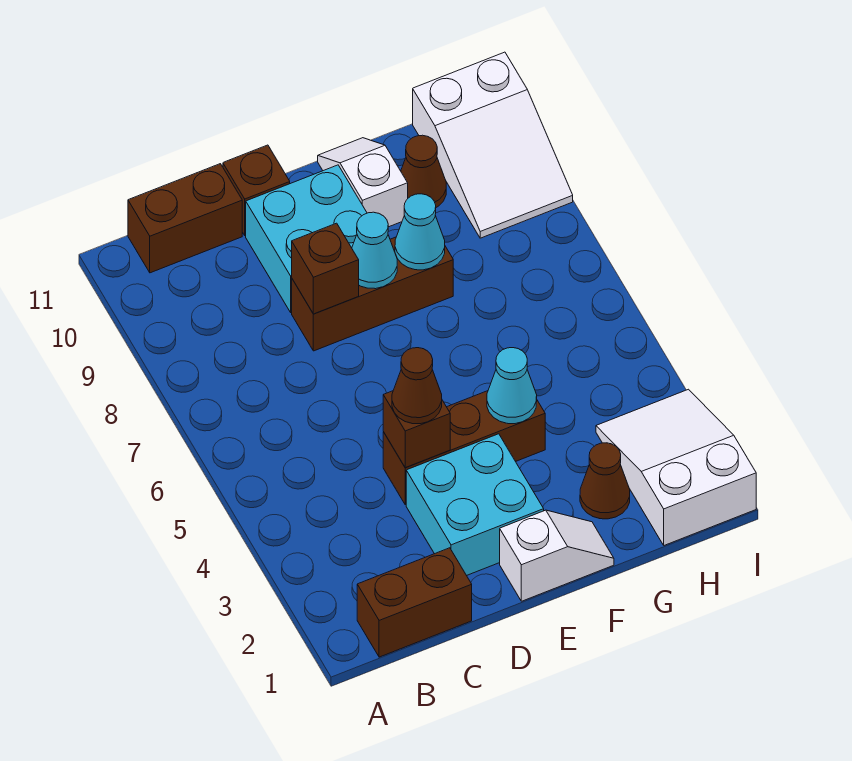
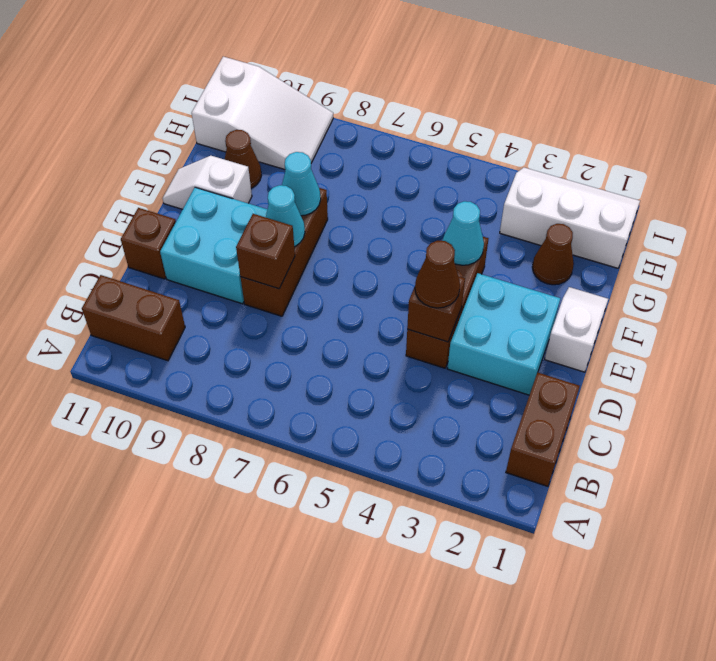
brown 1x2 brick [128,164,242,273] -> brown 1x2 brick turned to [82,275,185,361]
white 2x3 slope [596,389,756,545] -> white 2x3 slope turned to [500,168,640,268]

